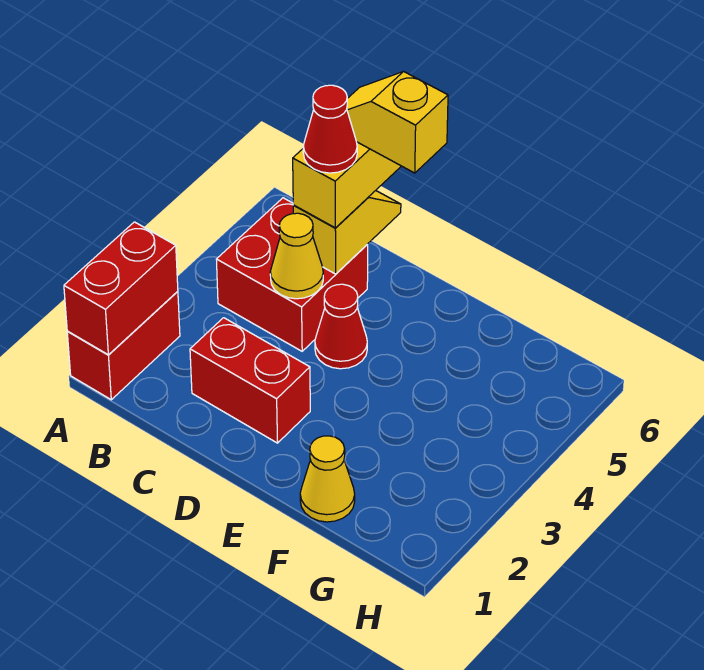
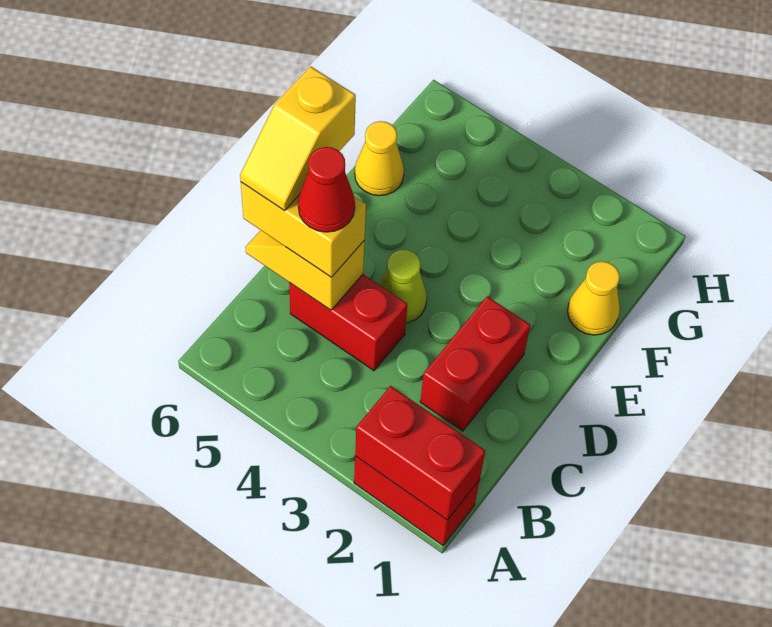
red 2x2 brick [216,198,368,351] -> red 1x2 brick [289,274,408,370]
yellow 1x1 cone [270,213,323,299] -> yellow 1x1 cone moved to [355,121,404,196]
red 1x1 cone [315,284,367,369] -> lime 1x1 cone [379,250,427,323]

